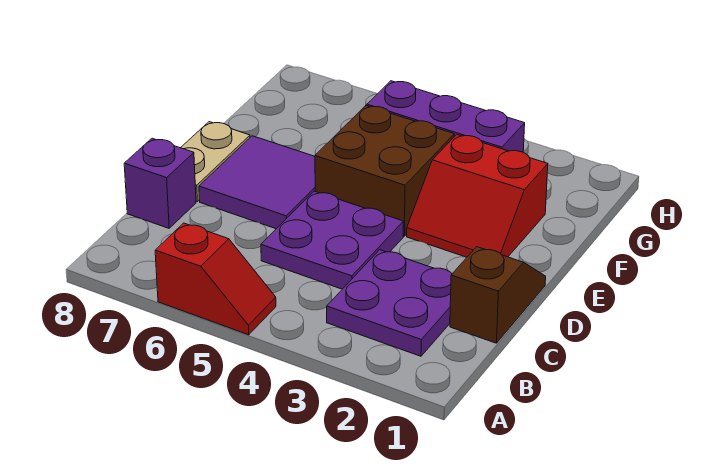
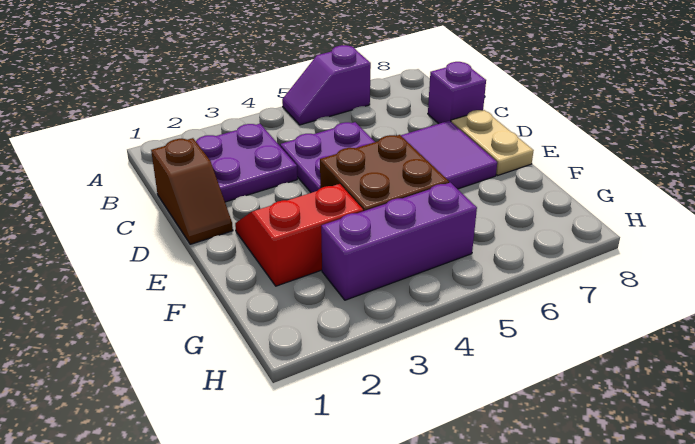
red 1x2 slope [155,223,276,335] -> purple 1x2 slope [282,45,371,125]

